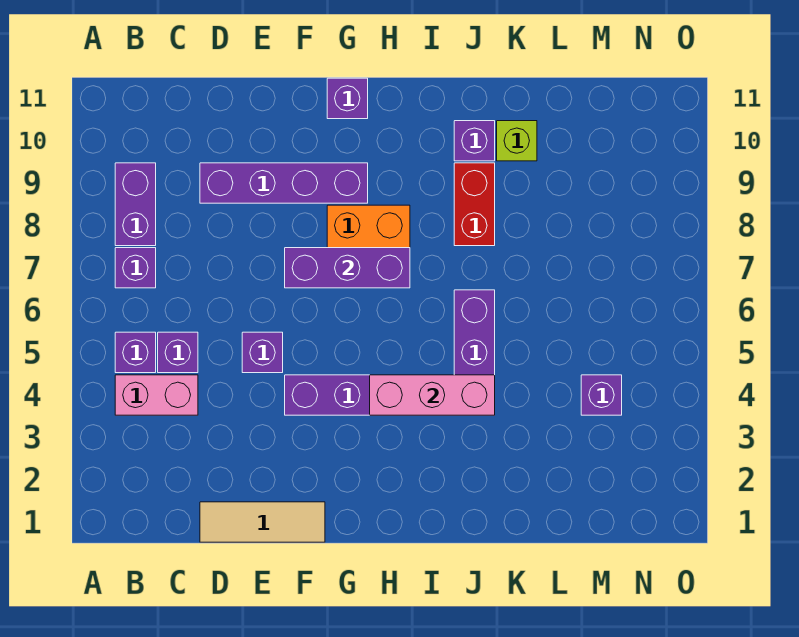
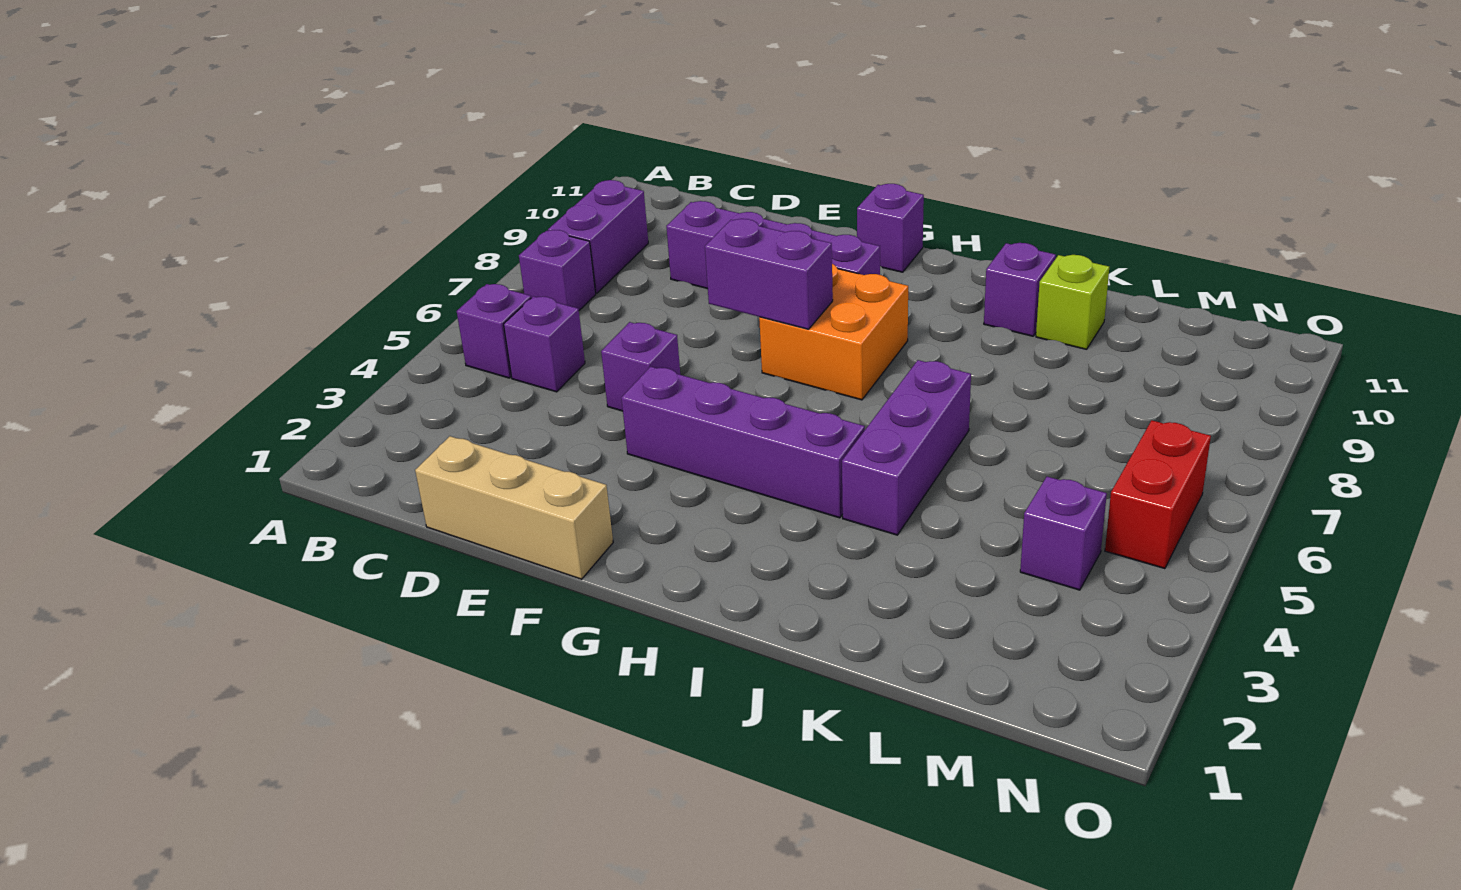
pink 1x2 brick [115,375,198,415] -> none
tan 1x3 tile [200,502,325,542] -> tan 1x3 brick [415,436,613,579]
purple 1x3 brick [285,248,410,288] -> purple 1x2 brick [705,219,833,329]
pink 1x3 brick [370,375,495,415] -> none
red 1x2 brick [454,163,495,246] -> red 1x2 brick moved to [1105,420,1211,569]

